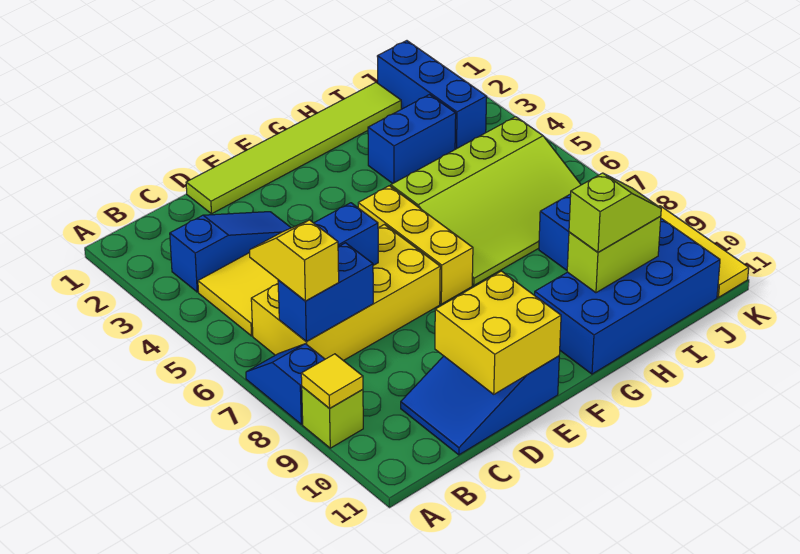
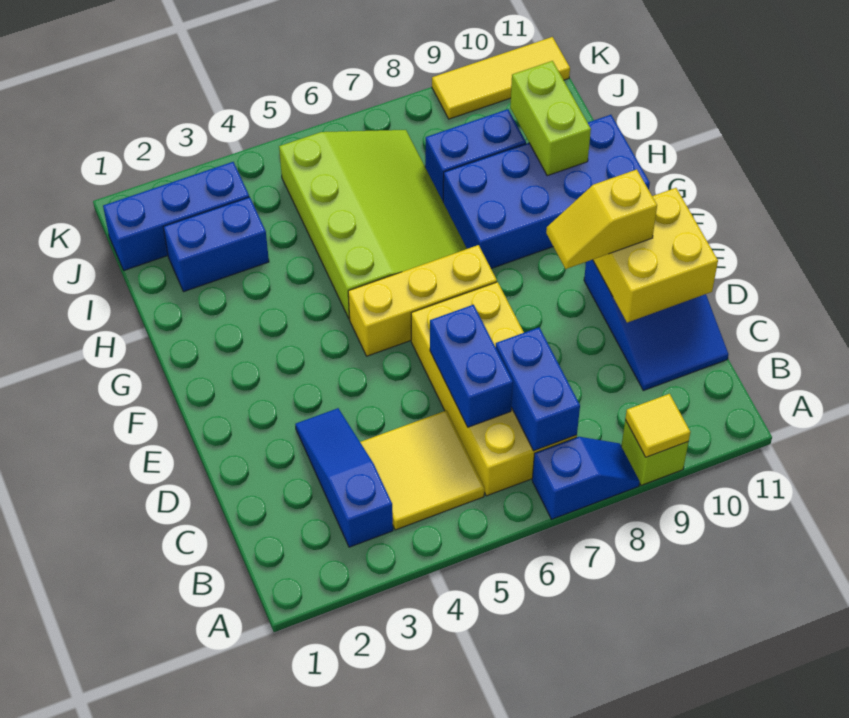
blue 1x2 slope [246,344,325,424] -> blue 1x2 slope turned to [532,437,640,519]
yellow 1x2 slope [250,220,339,301] -> yellow 1x2 slope moved to [546,169,657,269]
lime 1x6 tile [186,82,401,214] -> none
blue 2x4 brick [535,219,720,374] -> blue 2x4 brick turned to [443,115,650,269]
blue 1x2 brick [368,95,456,184] -> blue 1x2 brick turned to [163,197,269,292]
lime 1x2 slope [569,173,661,252] -> none

